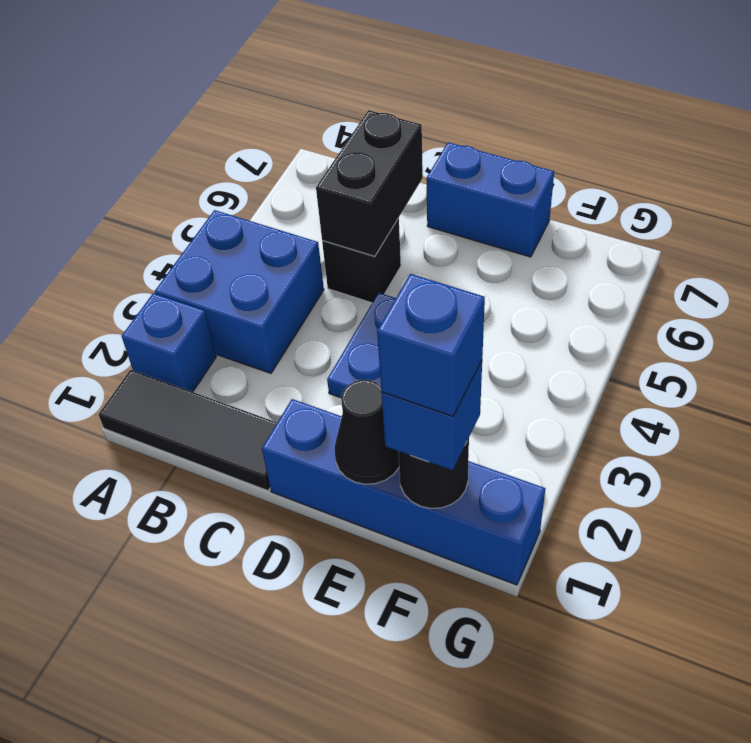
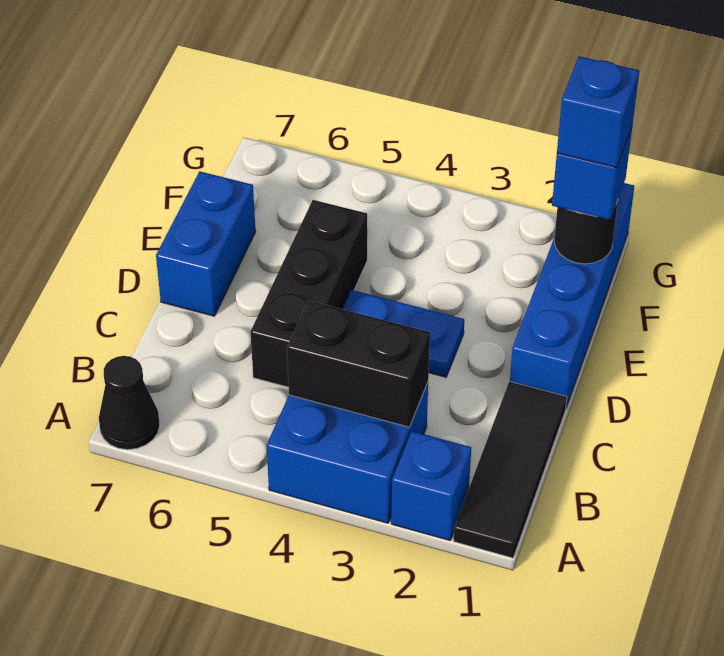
black 1x1 brick [322,218,401,303] -> black 1x3 brick [251,200,367,387]
black 1x2 brick [316,110,423,256] -> black 1x2 brick moved to [287,301,430,427]
black 1x1 cone [335,380,399,484] -> black 1x1 cone moved to [99,356,160,450]

